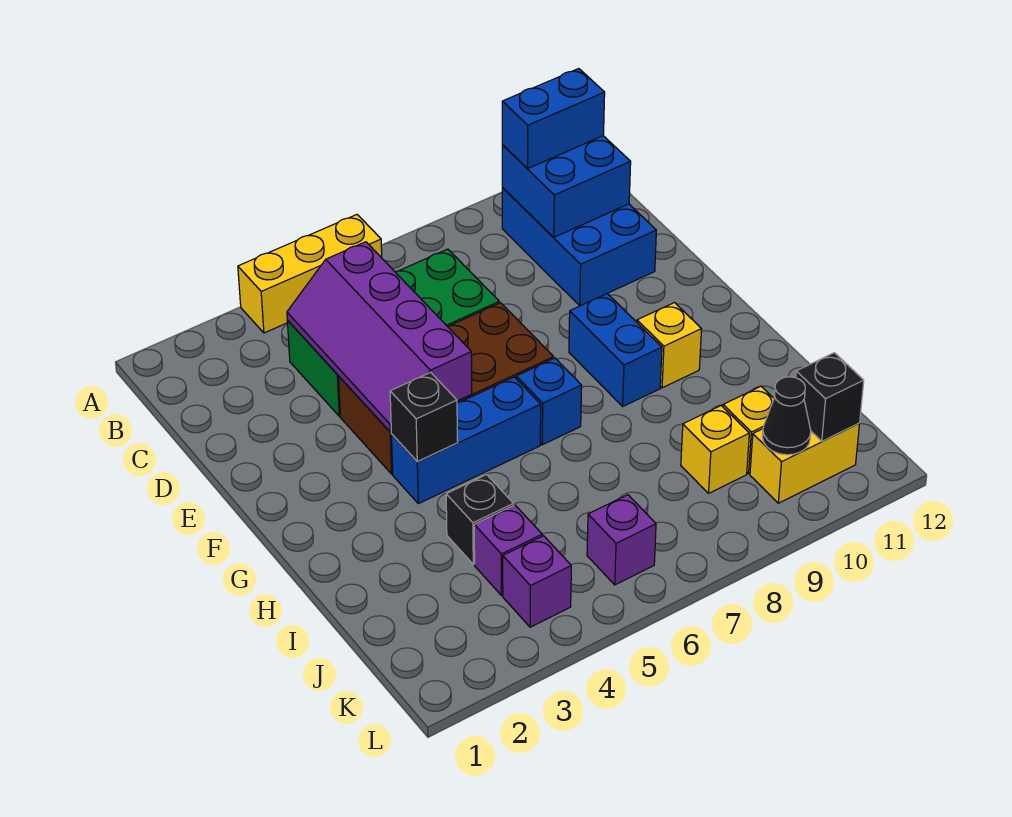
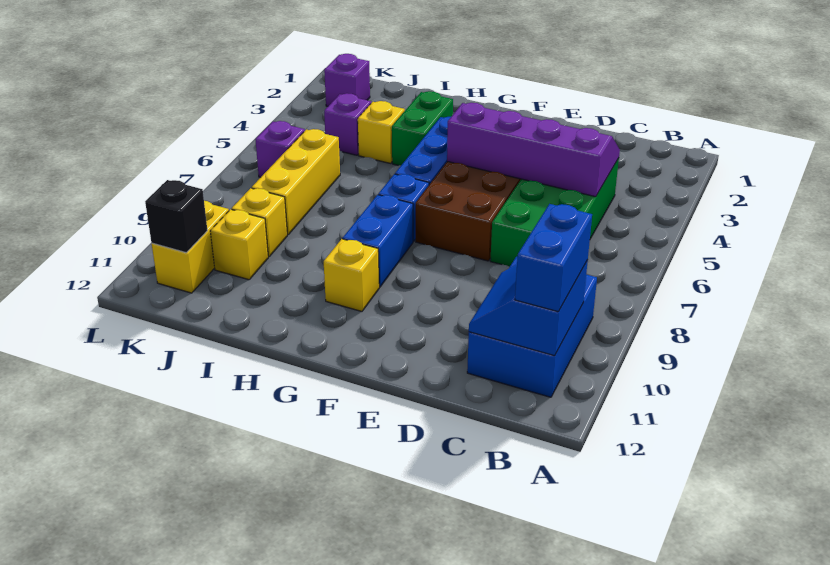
yellow 1x3 brick [238,215,382,333] -> yellow 1x3 brick moved to [252,129,340,235]
blue 2x3 brick [502,188,656,306] -> blue 2x3 brick turned to [467,257,597,397]
blue 2x2 brick [502,136,631,237] -> blue 2x2 slope [469,260,588,356]
blue 1x2 brick [569,294,662,406] -> blue 1x2 brick turned to [343,195,413,287]
black 1x1 brick [390,372,458,461] -> none
none -> green 1x2 brick [392,91,453,165]
black 1x1 brick [446,475,514,564] -> yellow 1x1 brick [358,101,405,163]
purple 1x1 brick [503,536,571,627] -> purple 1x1 brick moved to [324,54,370,106]
black 1x1 cone [762,377,811,455] -> none

